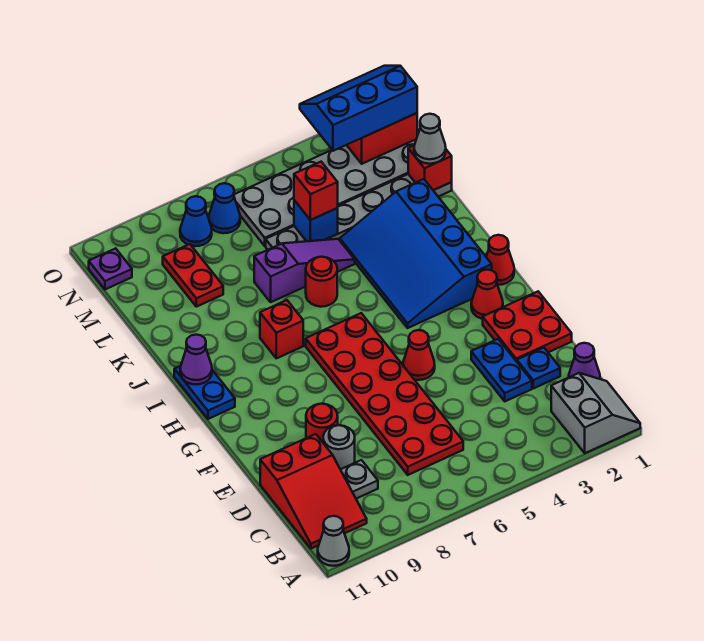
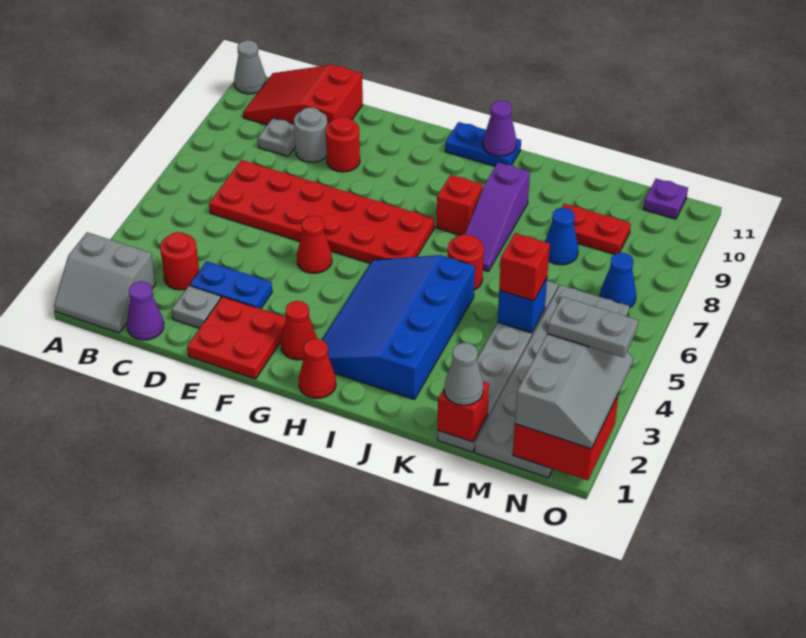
none -> red 1x1 round brick [160,232,199,290]
blue 1x1 plate [517,348,560,388] -> grey 1x1 plate [172,286,221,328]
blue 3x4 slope [340,179,492,328] -> blue 3x4 slope turned to [322,255,475,400]
purple 1x3 slope [254,239,355,302] -> purple 1x3 slope moved to [465,162,530,271]
blue 2x3 slope [300,66,417,151] -> grey 2x3 slope [515,334,633,449]
none -> grey 1x2 plate [547,297,638,358]
blue 1x1 cone [180,196,212,246] -> blue 1x1 cone moved to [545,208,578,265]

